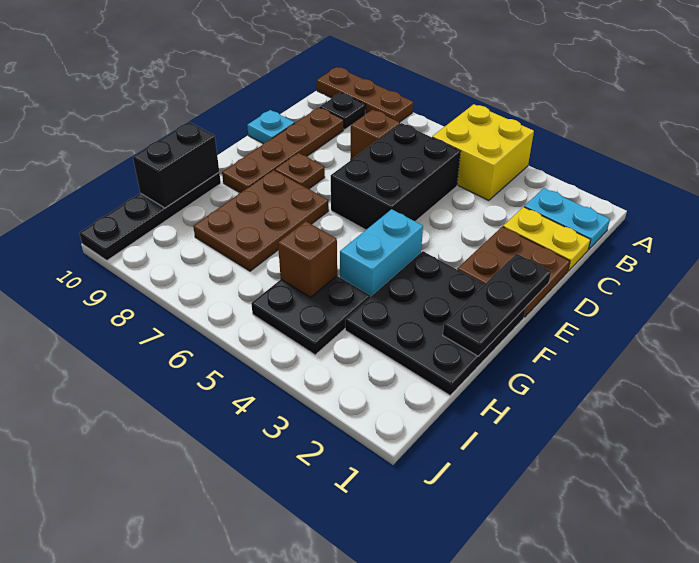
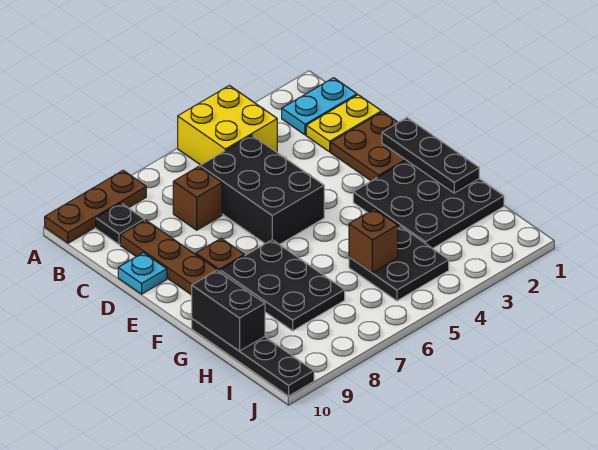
cyan 1x2 brick [340,209,423,297] -> none
brown 2x3 plate [193,170,329,271] -> black 2x3 plate [220,240,345,331]

